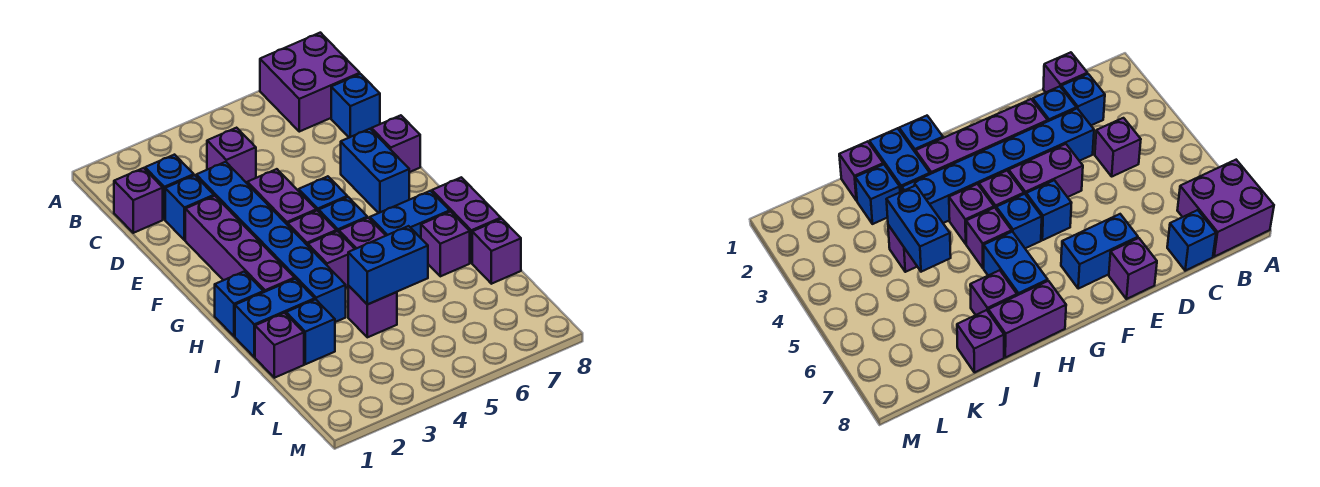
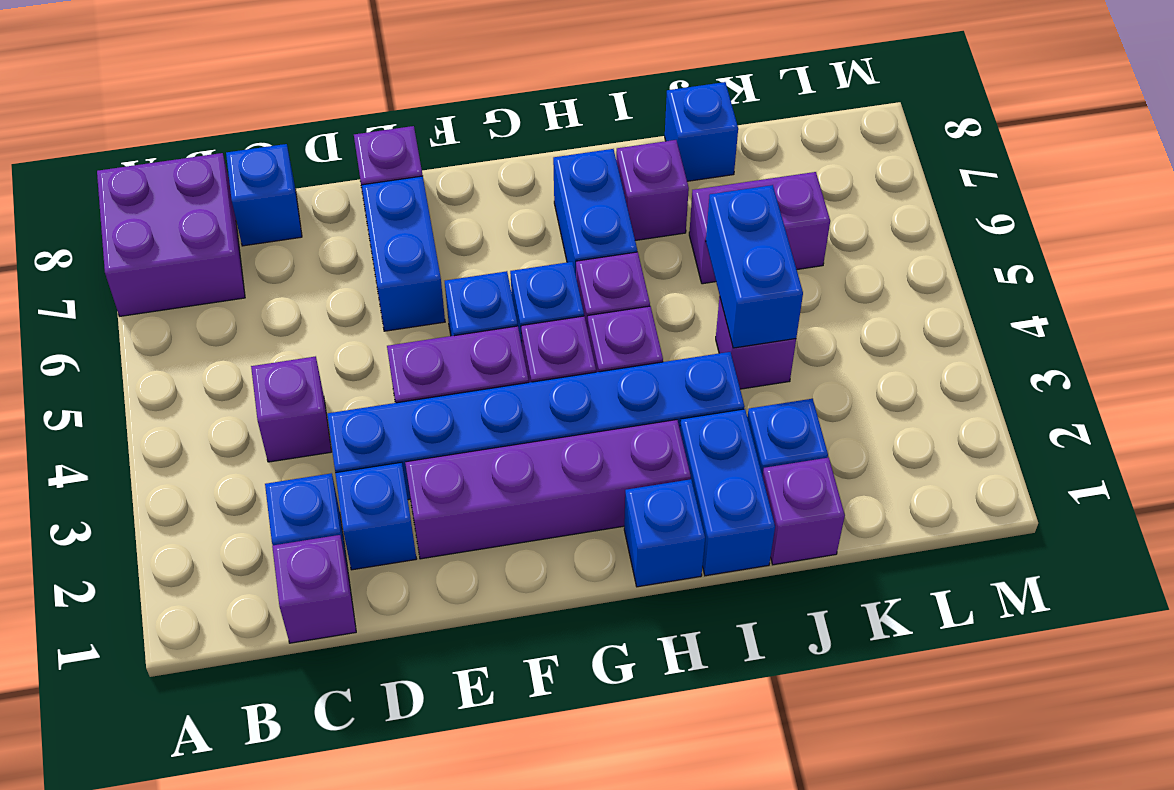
blue 1x2 brick [341,129,409,213] -> blue 1x2 brick turned to [362,176,445,331]
purple 1x2 brick [432,177,501,263] -> purple 1x2 brick moved to [689,172,830,284]
purple 1x1 brick [472,219,521,284] -> blue 1x1 brick [665,82,738,181]

